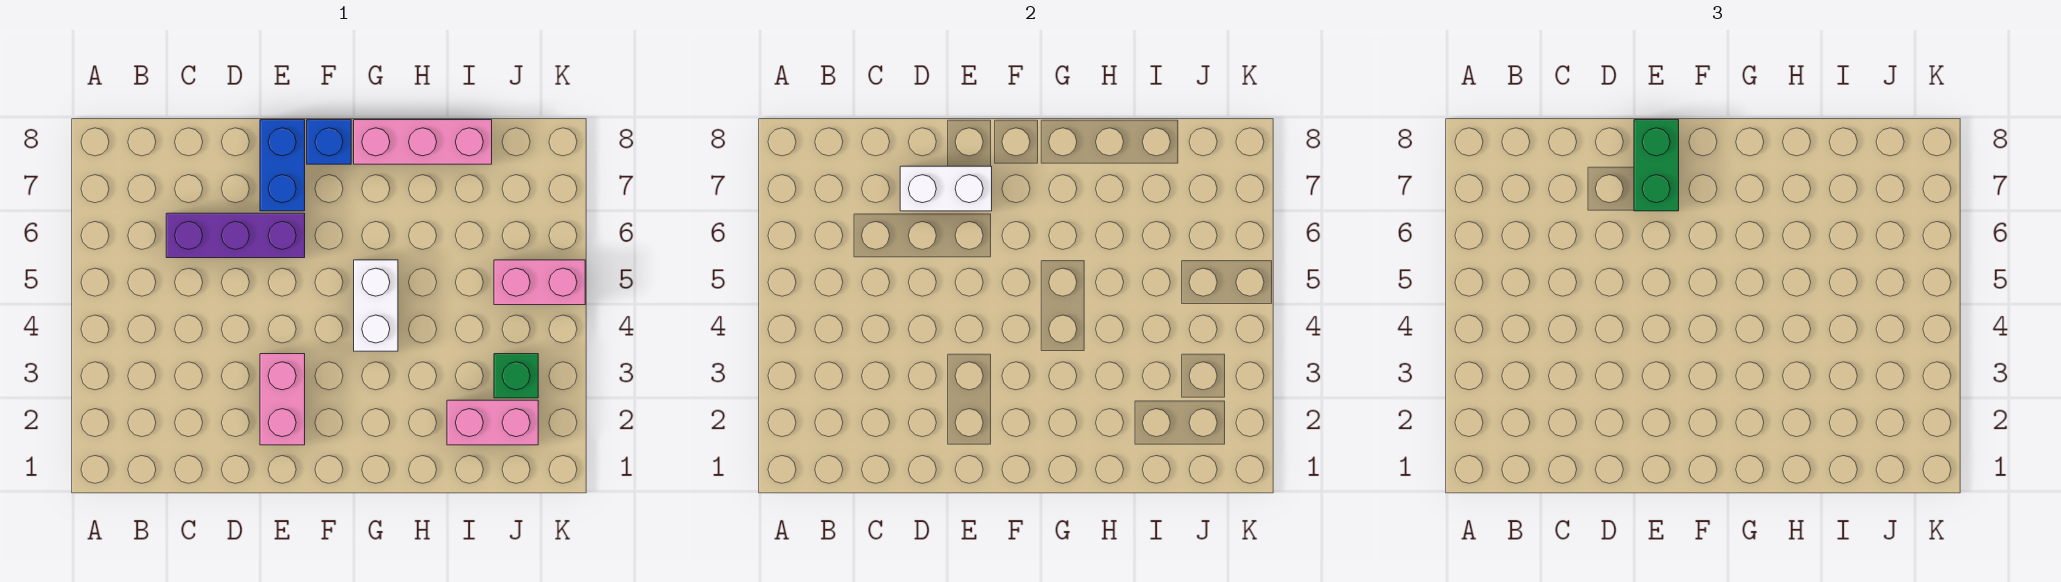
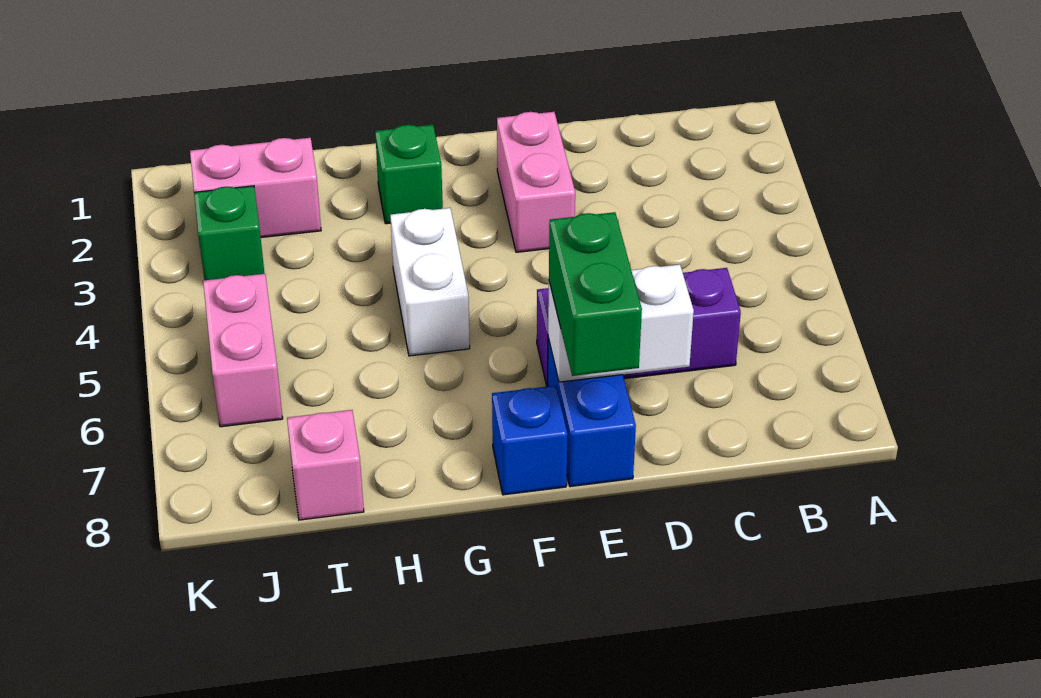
none -> green 1x1 brick [375,125,443,224]
pink 1x3 brick [354,120,492,164] -> pink 1x1 brick [287,410,364,520]
pink 1x2 brick [494,260,585,305] -> pink 1x2 brick turned to [203,274,283,427]

